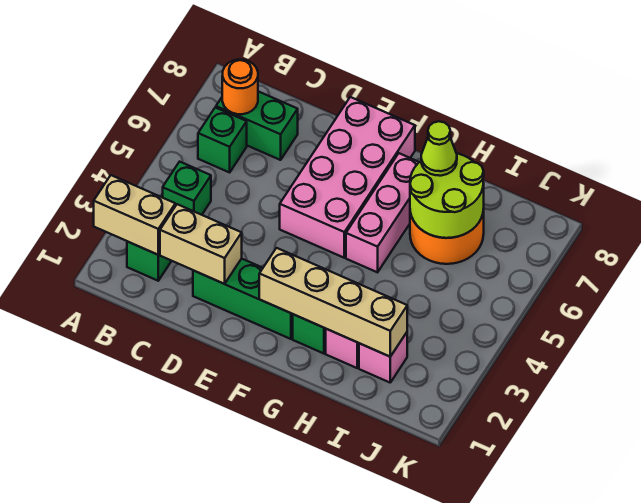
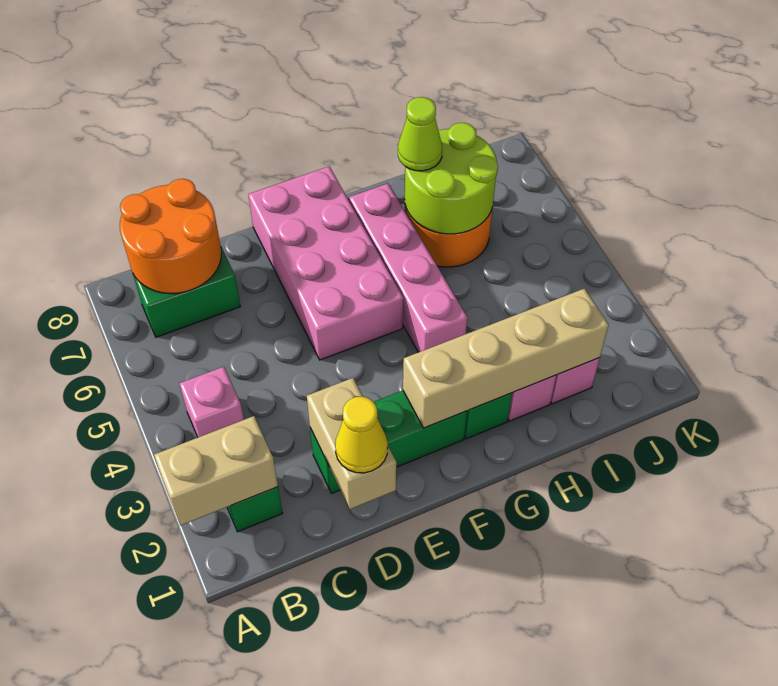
green 1x1 brick [163,162,211,215] -> pink 1x1 brick [179,367,244,437]
green 1x1 brick [198,107,247,172] -> none
orange 1x1 round brick [222,59,258,114] -> orange 2x2 round brick [120,179,222,294]
tan 1x2 brick [160,204,242,284] -> tan 1x2 brick turned to [307,378,396,509]
none -> yellow 1x1 cone [335,397,388,473]
pink 1x3 brick [346,153,419,272] -> pink 1x4 brick [349,183,467,352]

